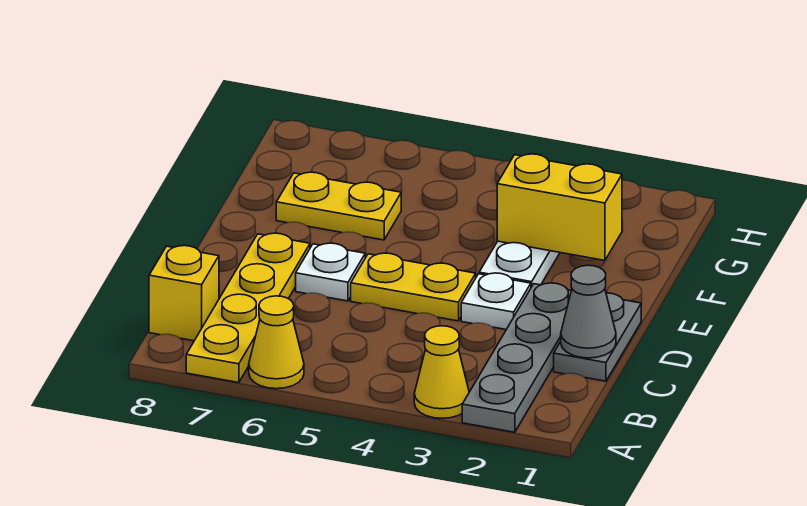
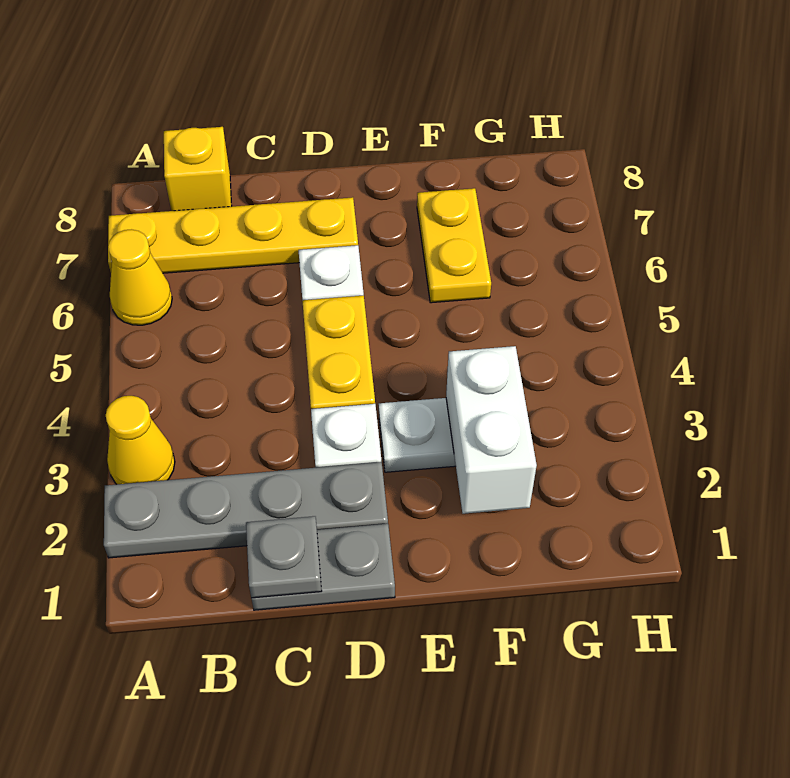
grey 1x1 cone [561,265,616,358] -> grey 1x1 plate [246,516,321,598]
yellow 1x2 brick [497,154,622,261] -> white 1x2 brick [446,346,537,514]

